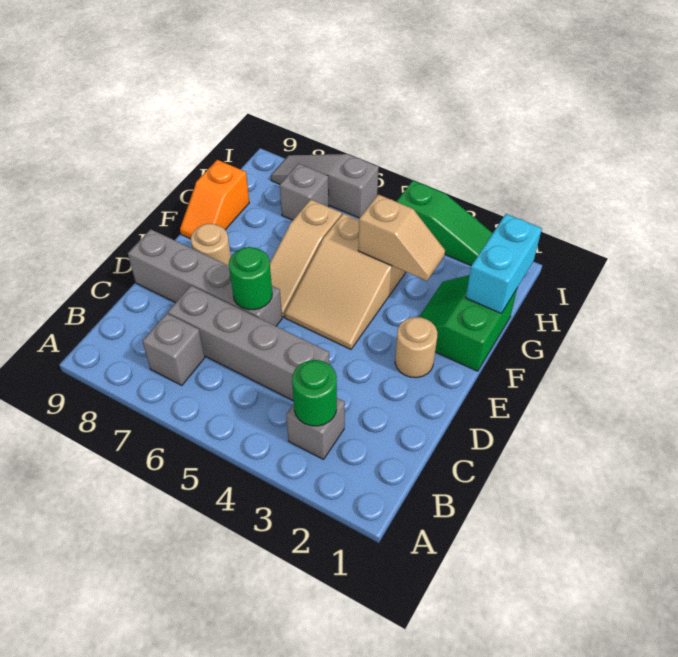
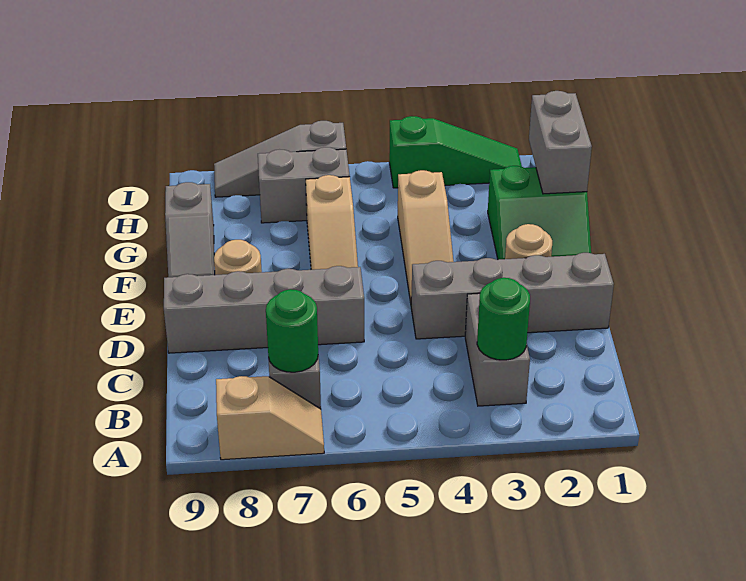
grey 1x1 brick [286,398,345,459] -> grey 1x2 brick [465,293,530,406]
grey 1x4 brick [168,286,329,401] -> grey 1x4 brick moved to [411,253,614,339]
green 1x1 round brick [229,247,272,310] -> green 1x1 round brick moved to [266,289,318,372]
tan 2x3 slope [284,213,406,349] -> tan 1x3 slope [398,170,454,303]
green 2x2 slope [419,275,517,371] -> green 2x2 slope turned to [488,166,591,260]
orange 1x2 slope [180,160,249,239] -> grey 1x2 slope [165,182,215,277]
cyan 1x2 brick [466,214,542,314] -> grey 1x2 brick [529,91,592,194]
tan 1x2 slope [358,194,445,281] -> tan 1x2 slope moved to [216,376,324,460]
grey 1x1 brick [280,164,329,220] -> grey 1x2 brick [258,147,350,223]

